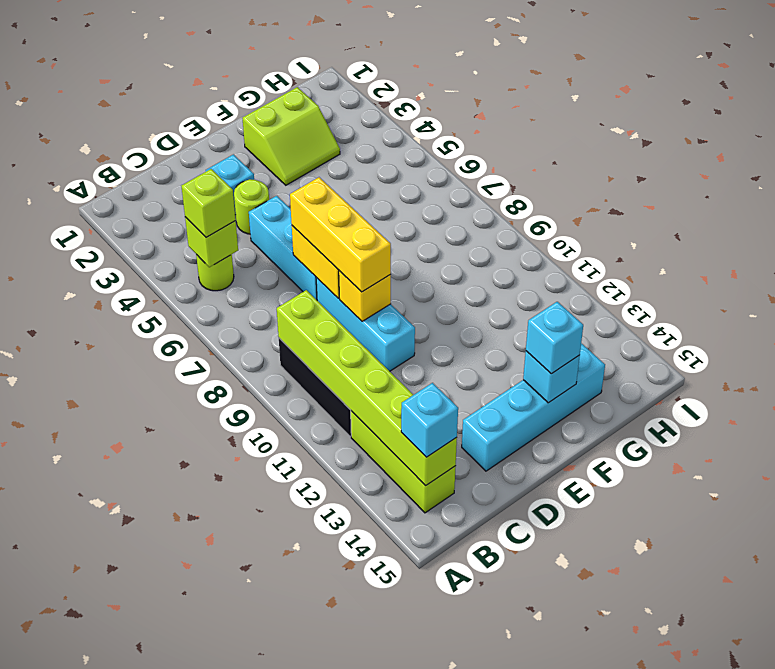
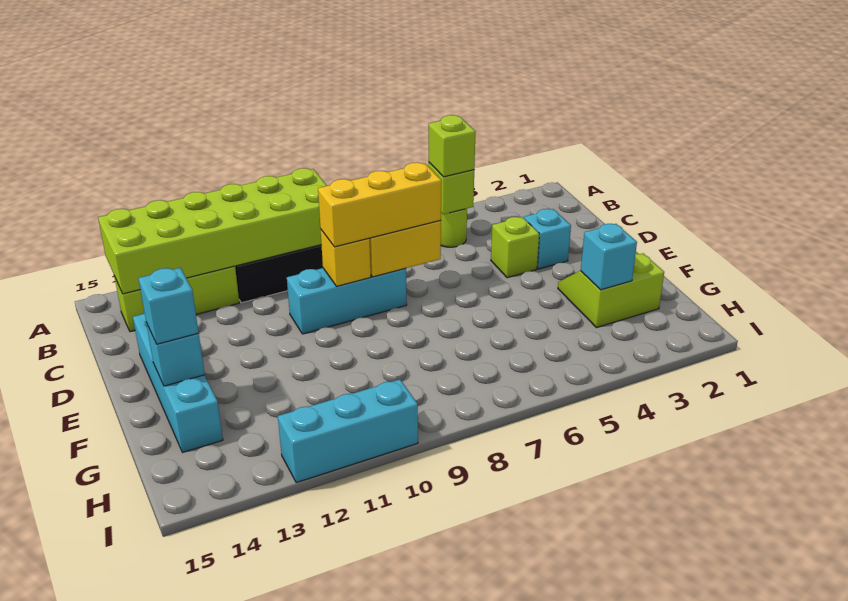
lime 1x6 brick [277,290,457,486] -> lime 2x6 brick [98,168,327,294]
cyan 1x1 brick [401,383,458,457] -> cyan 1x1 brick moved to [581,224,637,290]
lime 1x1 round brick [234,179,269,234] -> lime 1x1 brick [491,217,539,278]
cyan 1x3 brick [249,196,317,300] -> cyan 1x3 brick moved to [278,379,418,483]
lime 2x2 slope [243,87,340,185] -> lime 2x2 slope turned to [558,253,664,328]

